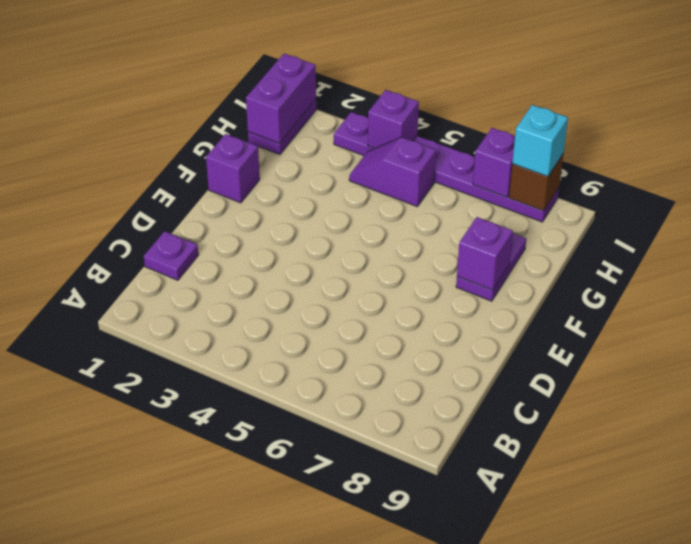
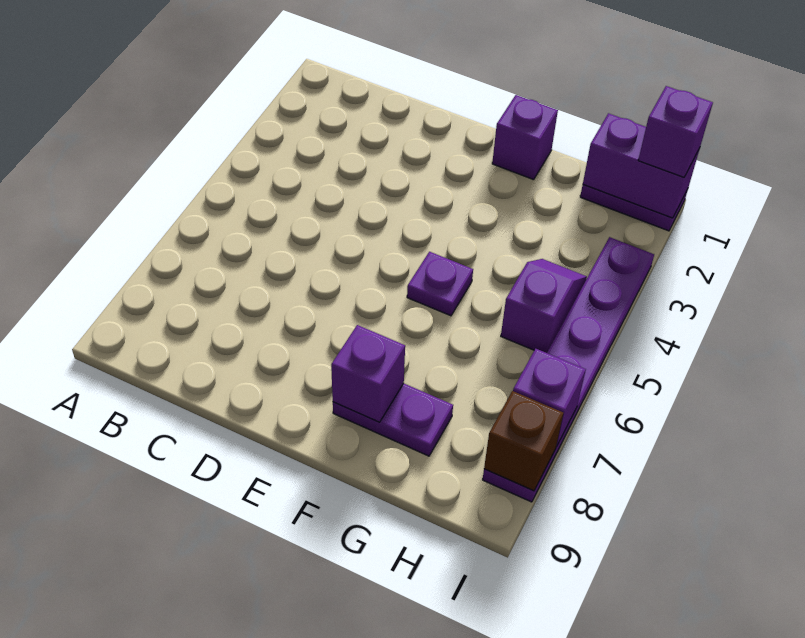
purple 1x1 plate [144,231,198,280] -> purple 1x1 plate moved to [407,252,473,316]
purple 1x1 brick [368,90,419,149] -> purple 1x1 brick moved to [638,86,713,177]
cyan 1x1 brick [512,105,568,177] -> none

